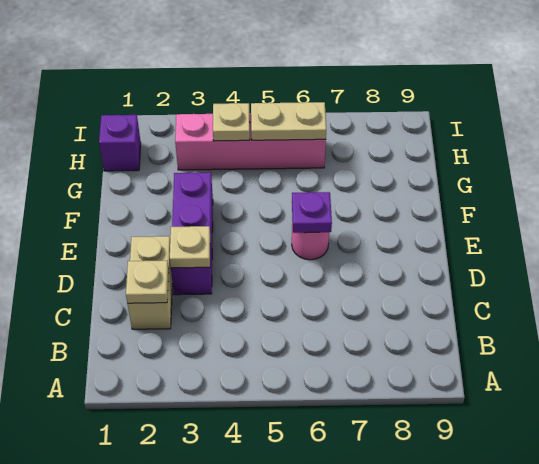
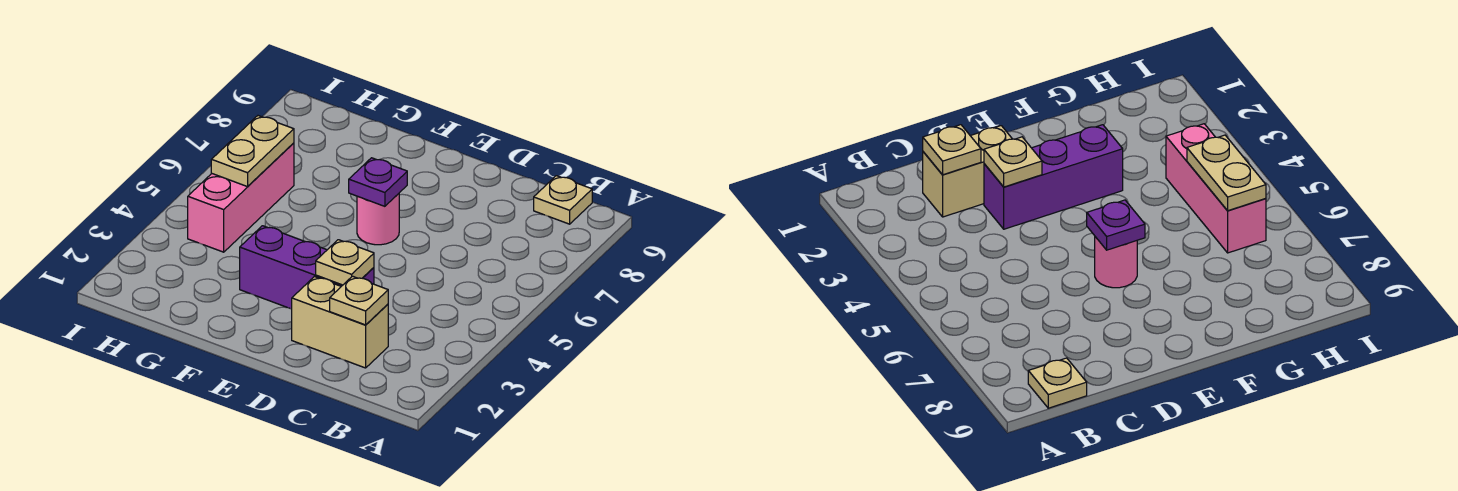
purple 1x1 brick [99,115,141,171] -> none
pink 1x4 brick [175,113,326,170] -> pink 1x3 brick [188,143,294,252]
tan 1x1 plate [213,103,250,141] -> tan 1x1 plate moved to [534,176,592,224]

